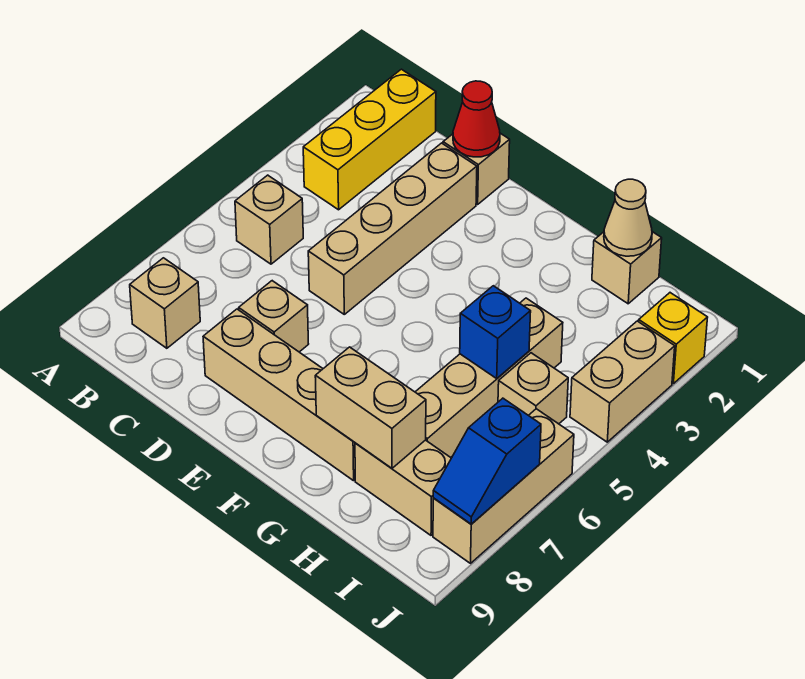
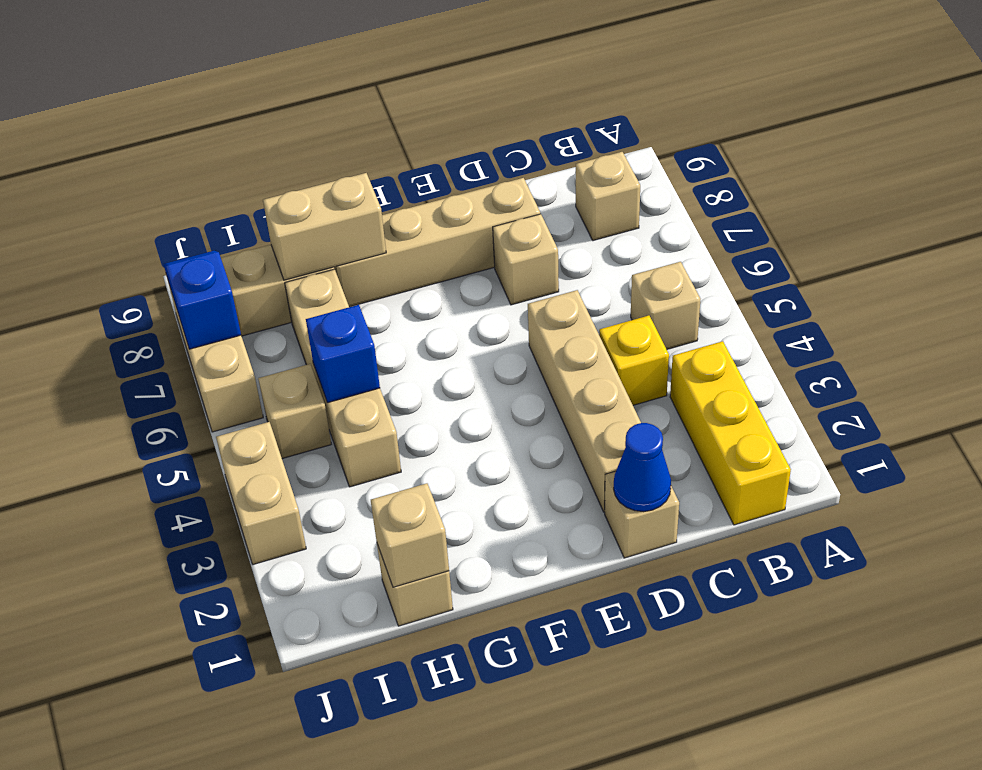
red 1x1 cone [453,81,500,157] -> blue 1x1 cone [614,423,671,512]
tan 1x1 cone [604,179,652,256] -> tan 1x1 brick [371,483,449,587]
yellow 1x1 brick [639,293,708,384] -> yellow 1x1 brick moved to [599,316,669,405]

